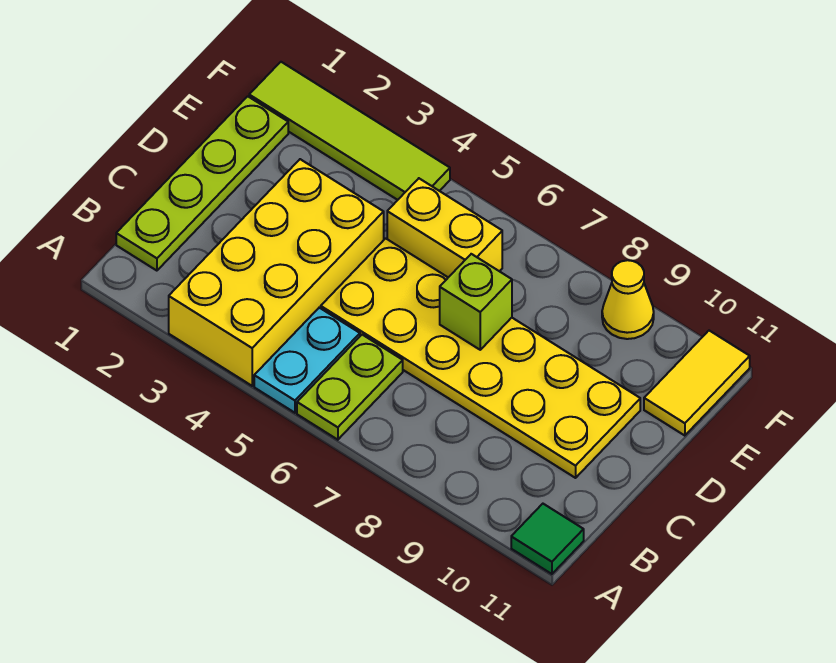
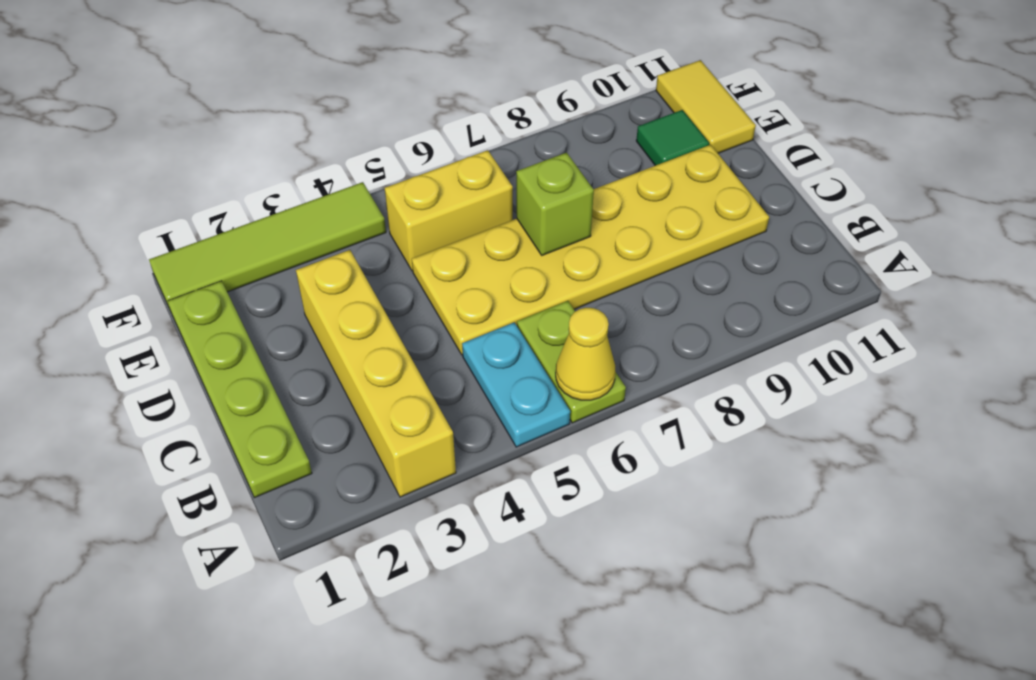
yellow 2x4 brick [169,159,384,386] -> yellow 1x4 brick [296,250,456,497]
green 1x1 tile [511,504,584,574] -> green 1x1 tile moved to [636,110,709,166]
yellow 1x1 cone [602,260,654,339] -> yellow 1x1 cone moved to [556,308,616,400]

